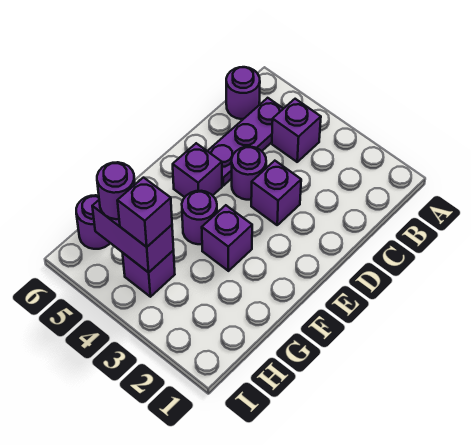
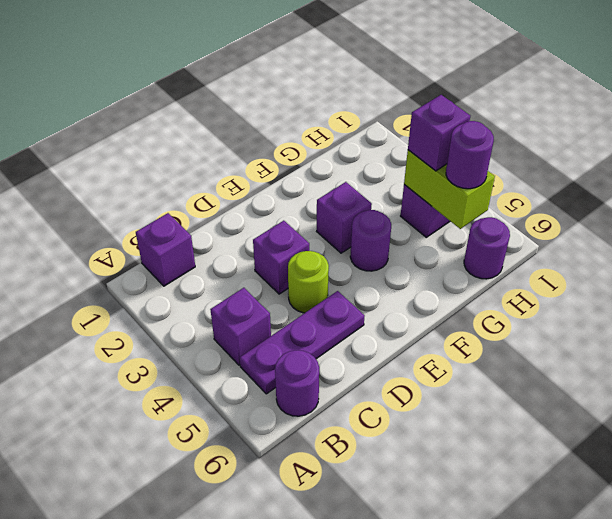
purple 1x1 round brick [232,147,266,200] -> lime 1x1 round brick [288,251,329,313]
purple 1x1 brick [173,143,222,197] -> purple 1x1 brick moved to [136,213,195,286]
purple 1x2 brick [92,200,174,273] -> lime 1x2 brick [404,150,495,229]

